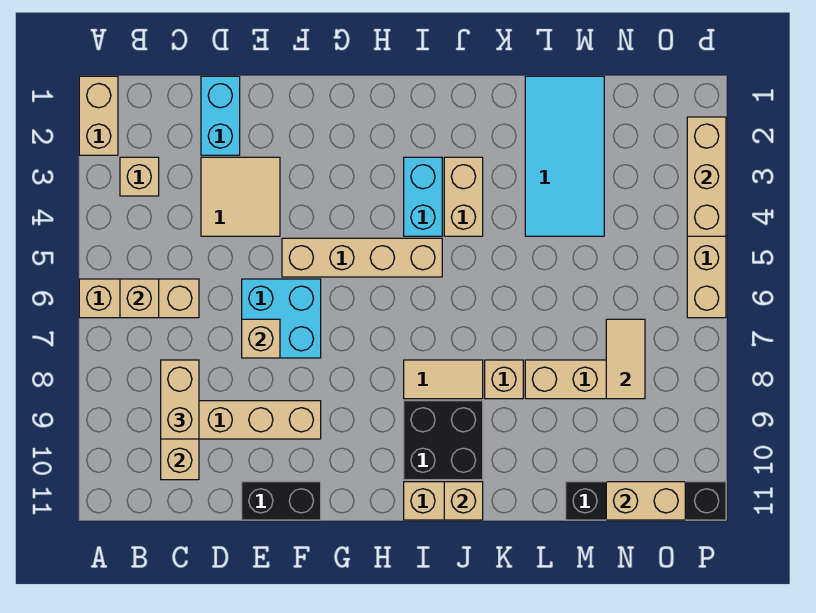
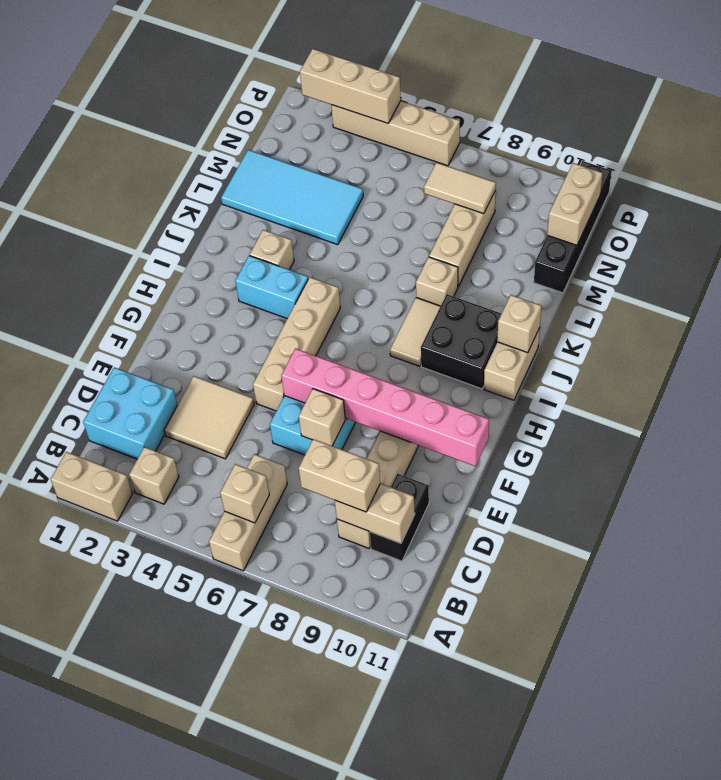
cyan 1x2 brick [201,76,240,155] -> cyan 2x2 brick [83,367,177,459]
black 1x2 brick [242,482,321,520] -> black 1x2 brick moved to [370,474,429,561]
none -> pink 1x6 brick [281,349,489,466]
tan 1x2 brick [444,157,483,236] -> tan 1x1 brick [250,230,294,270]

